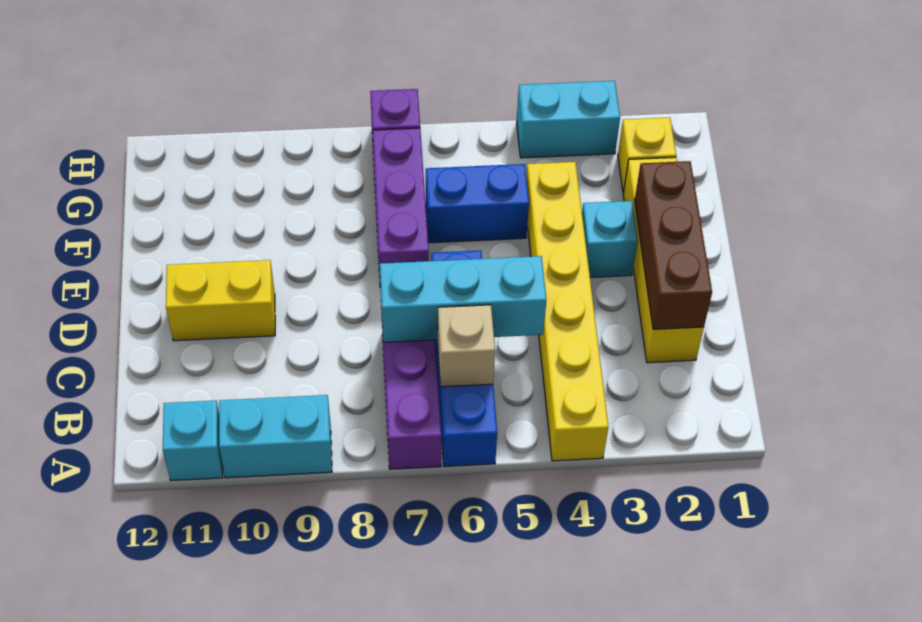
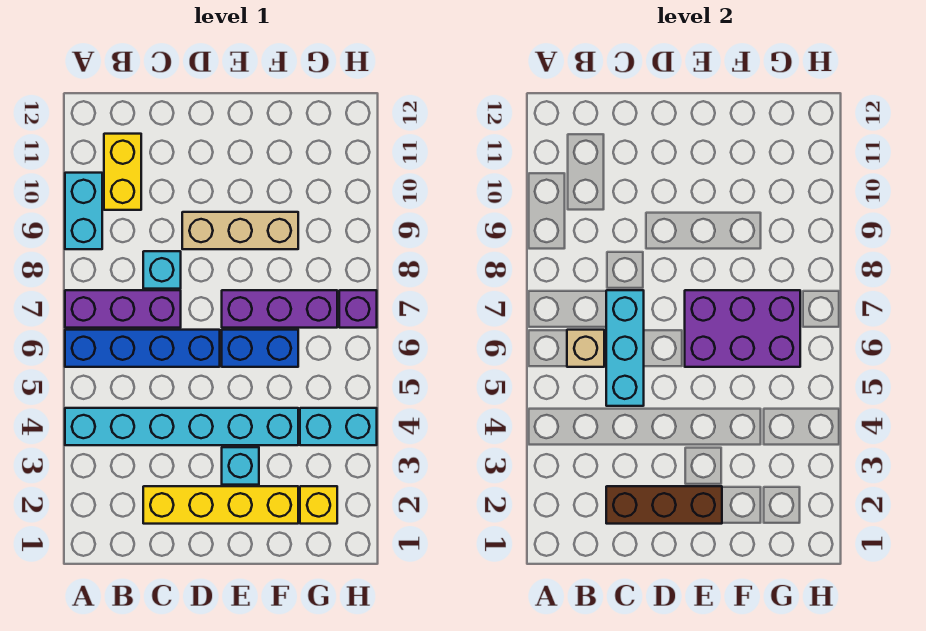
yellow 1x6 brick [526,162,608,461] -> cyan 1x6 brick [65,408,298,445]
cyan 1x1 brick [163,401,223,481] -> cyan 1x1 brick moved to [143,251,181,289]
none -> tan 1x3 brick [182,212,298,249]
yellow 1x2 brick [166,260,275,341] -> yellow 1x2 brick moved to [104,134,141,210]
none -> purple 2x3 brick [685,290,800,367]
blue 1x2 brick [426,164,529,243] -> blue 1x2 brick turned to [222,330,298,367]
cyan 1x2 brick [517,81,620,158] -> cyan 1x2 brick turned to [300,408,377,445]

